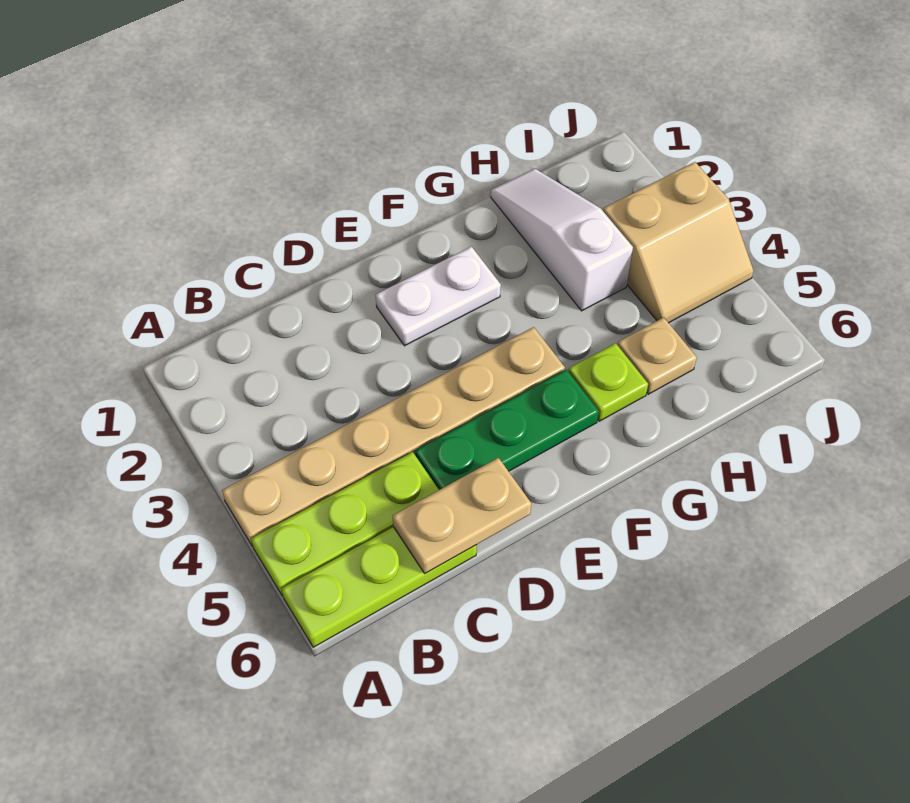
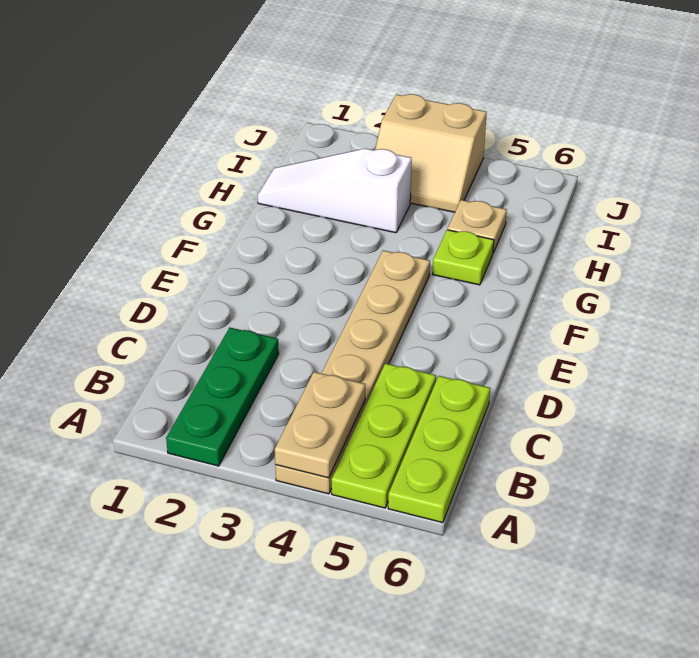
tan 1x2 plate [393,458,531,573] -> tan 1x2 plate moved to [275,372,365,478]
green 1x3 plate [415,369,599,490] -> green 1x3 plate moved to [166,328,279,466]
white 1x2 plate [376,247,501,346] -> none
tan 2x2 slope [603,162,754,323] -> tan 2x2 slope turned to [375,94,487,212]

